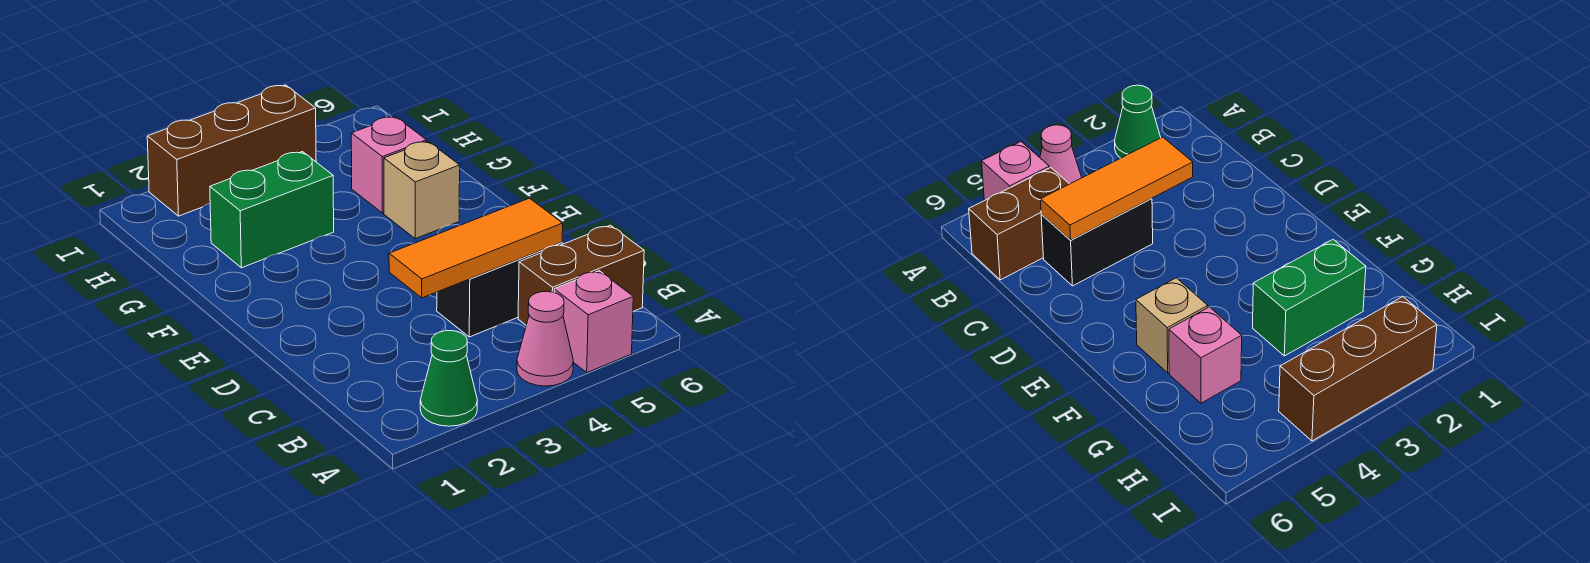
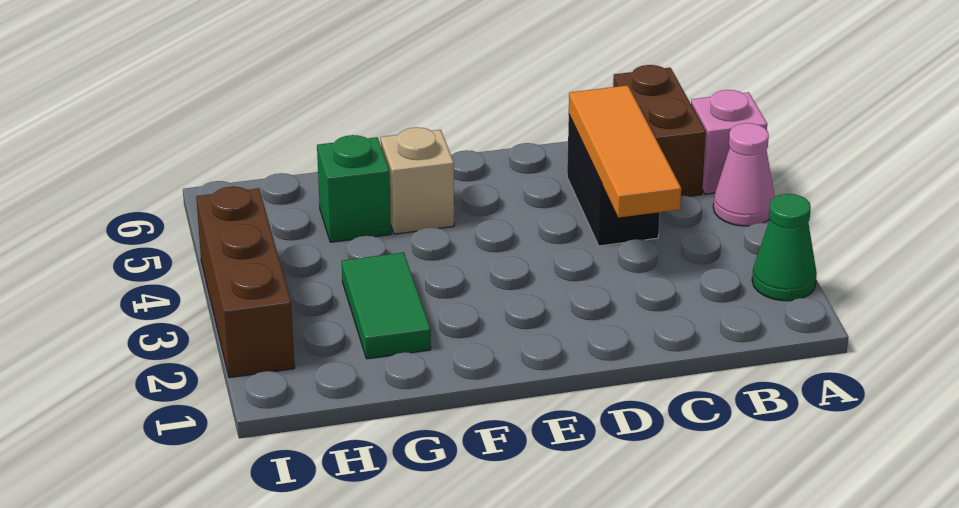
green 1x2 brick [210,152,334,268] -> green 1x2 tile [342,252,431,359]
pink 1x1 brick [351,116,426,213] -> green 1x1 brick [317,135,391,242]

